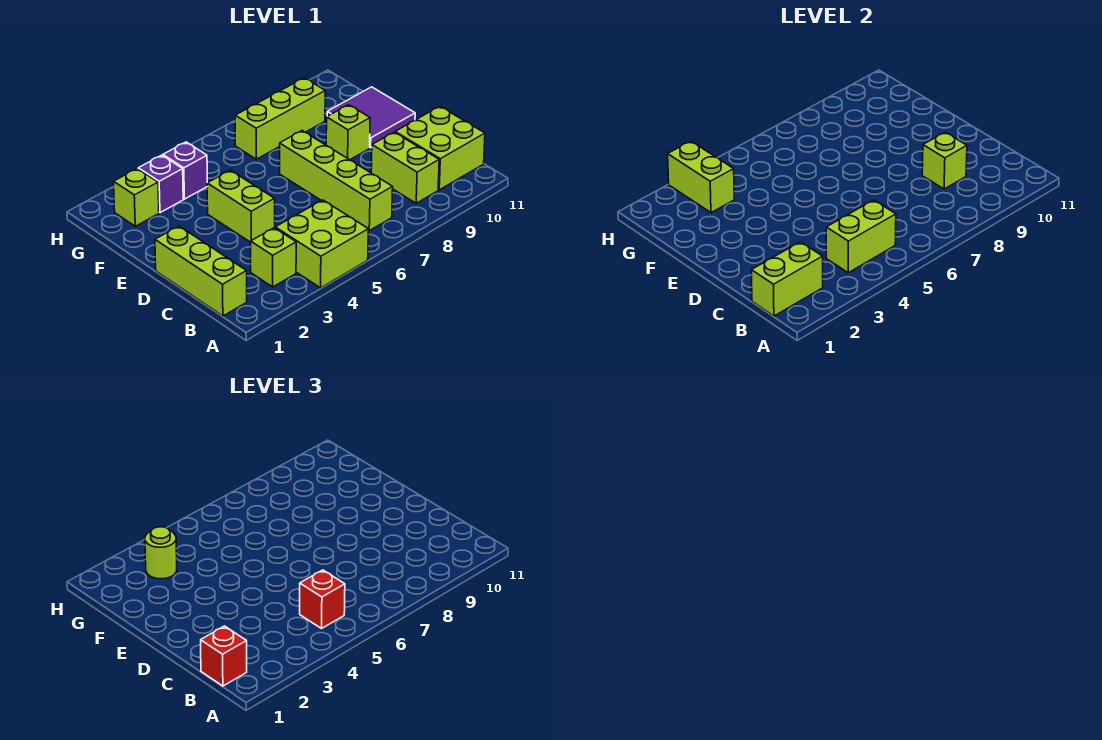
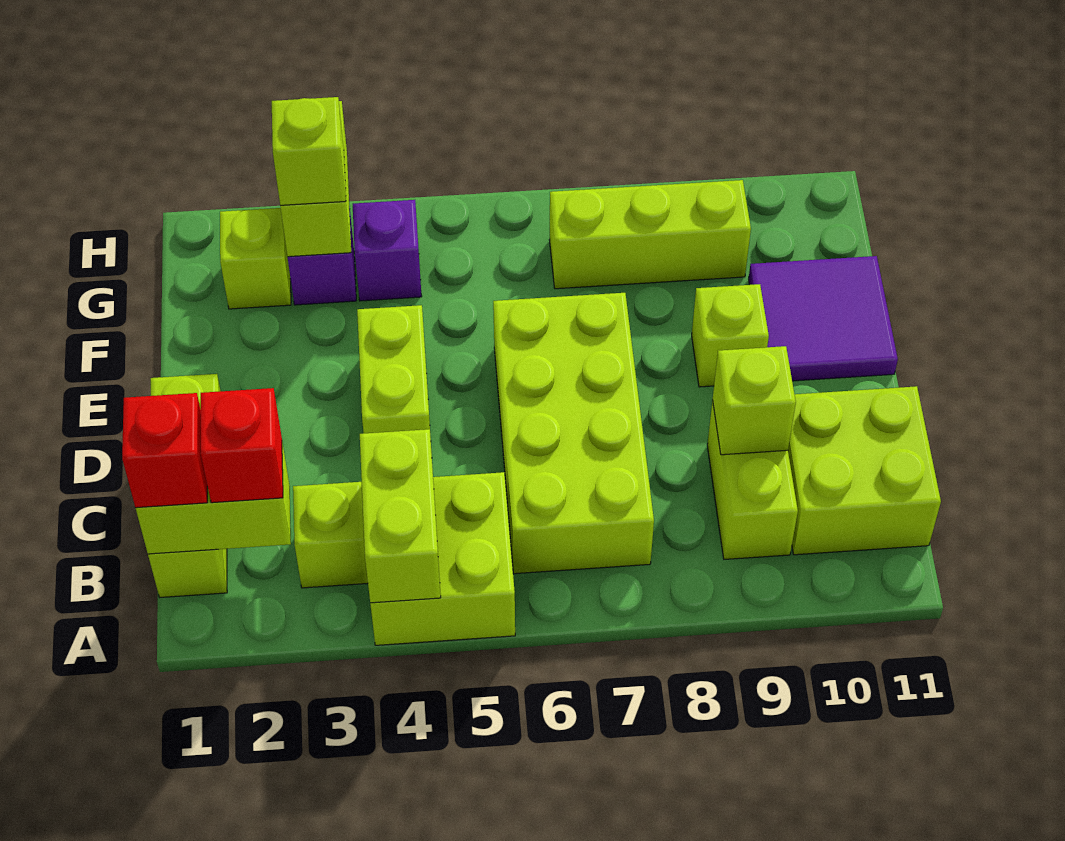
lime 1x2 brick [826,200,896,273] -> lime 1x2 brick turned to [360,429,441,603]
red 1x1 brick [300,570,345,628] -> red 1x1 brick moved to [201,388,283,503]
lime 1x4 brick [280,131,393,231] -> lime 2x4 brick [493,293,654,574]
lime 1x1 round brick [145,527,177,579] -> lime 1x1 brick [272,97,346,205]

